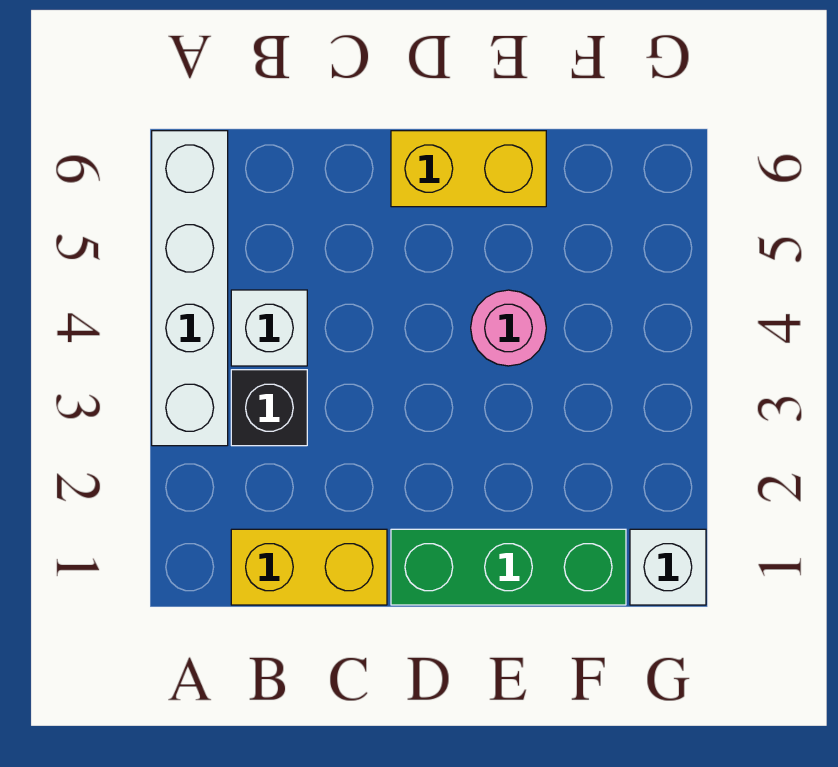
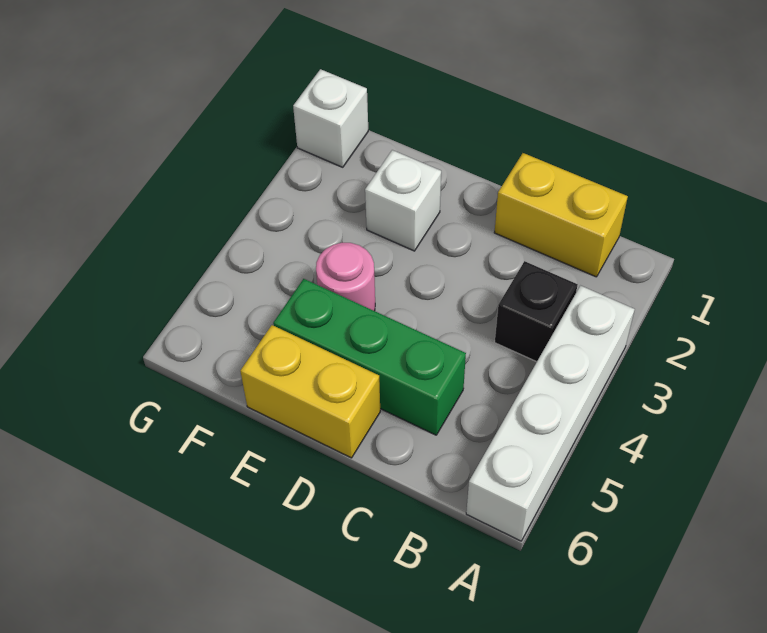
white 1x1 brick [231,290,307,366] -> white 1x1 brick moved to [365,150,441,251]
green 1x3 brick [391,529,626,605] -> green 1x3 brick moved to [273,279,466,435]

